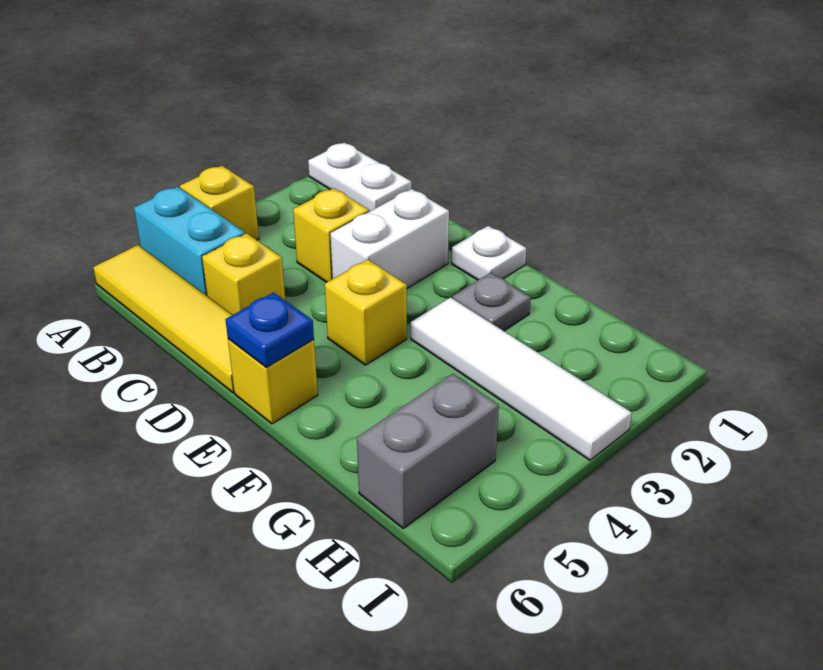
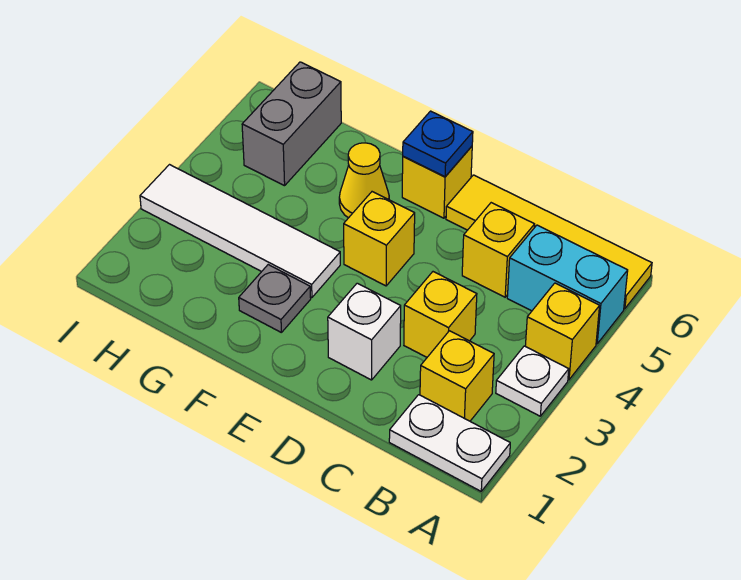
none -> yellow 1x1 brick [420,331,494,421]
white 1x2 brick [330,189,449,288] -> white 1x1 brick [328,283,401,380]
white 1x1 plate [452,226,526,280] -> white 1x1 plate moved to [496,346,569,416]
none -> yellow 1x1 cone [339,143,389,218]

